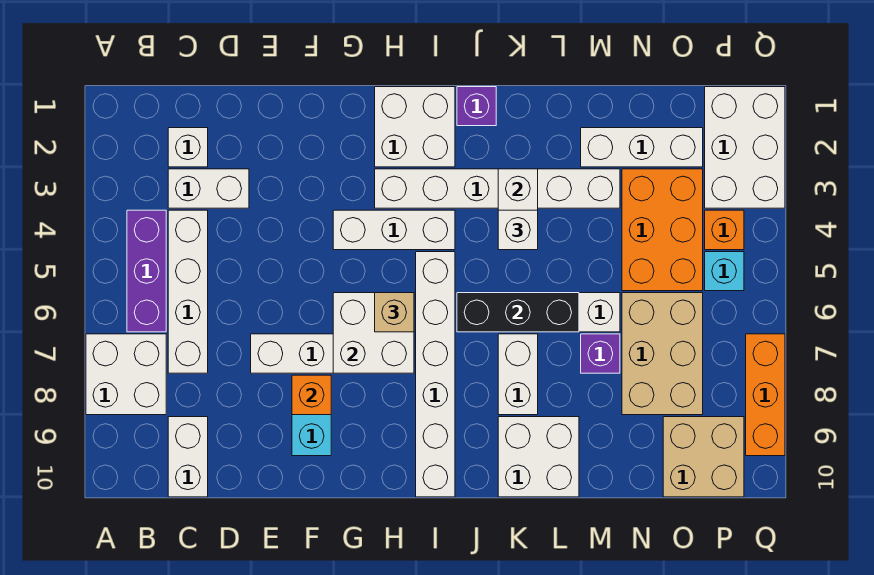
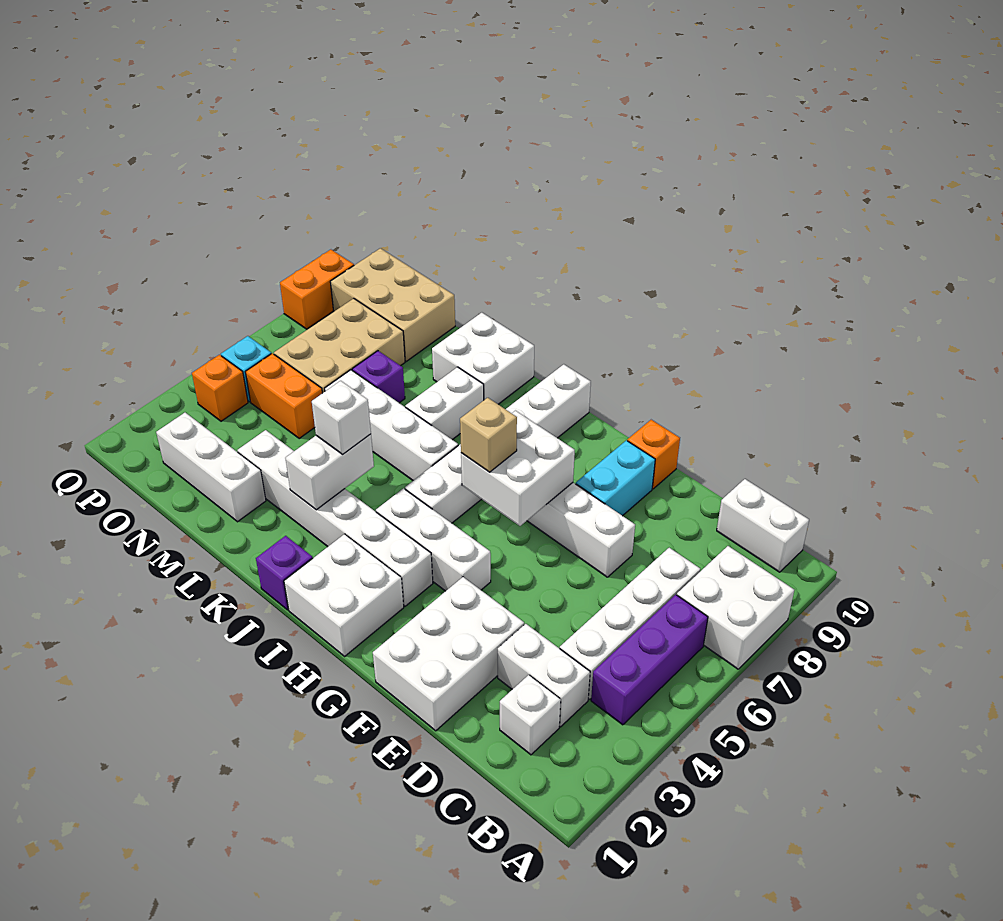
white 1x2 brick [168,417,208,497] -> white 1x2 brick turned to [717,479,809,572]
orange 1x1 brick [292,375,331,415] -> orange 1x1 brick moved to [627,420,680,489]
black 1x3 brick [457,293,579,332] -> none
orange 2x3 brick [622,169,703,291] -> orange 1x2 brick [245,353,322,439]
tan 2x2 brick [663,417,744,497] -> tan 2x3 brick [330,248,455,361]
white 2x3 brick [705,87,785,208] -> white 2x3 brick moved to [373,577,524,731]
orange 1x3 brick [746,334,785,456] -> orange 1x2 brick [280,250,354,329]

